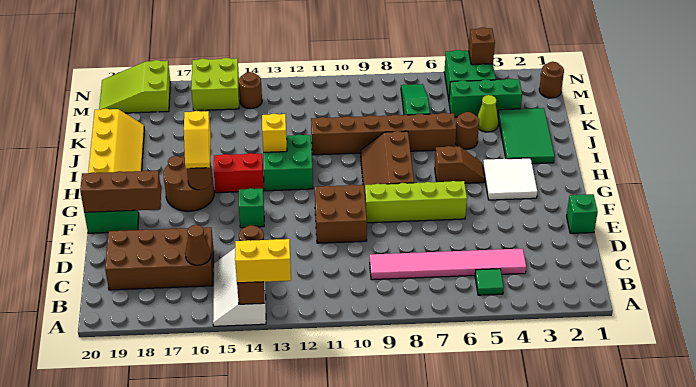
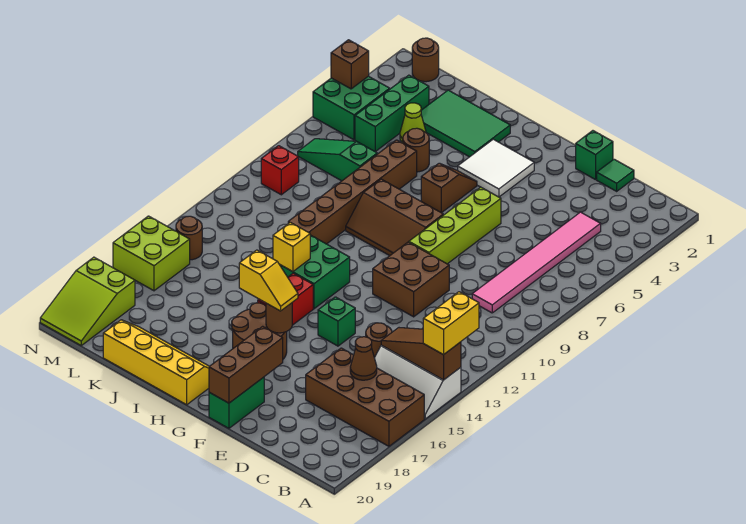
green 1x1 tile [475,269,504,295] -> green 1x1 tile moved to [597,159,634,191]
brown 2x4 brick [105,227,213,290] -> brown 2x4 brick turned to [306,348,424,446]
none -> red 1x1 brick [261,146,299,195]

